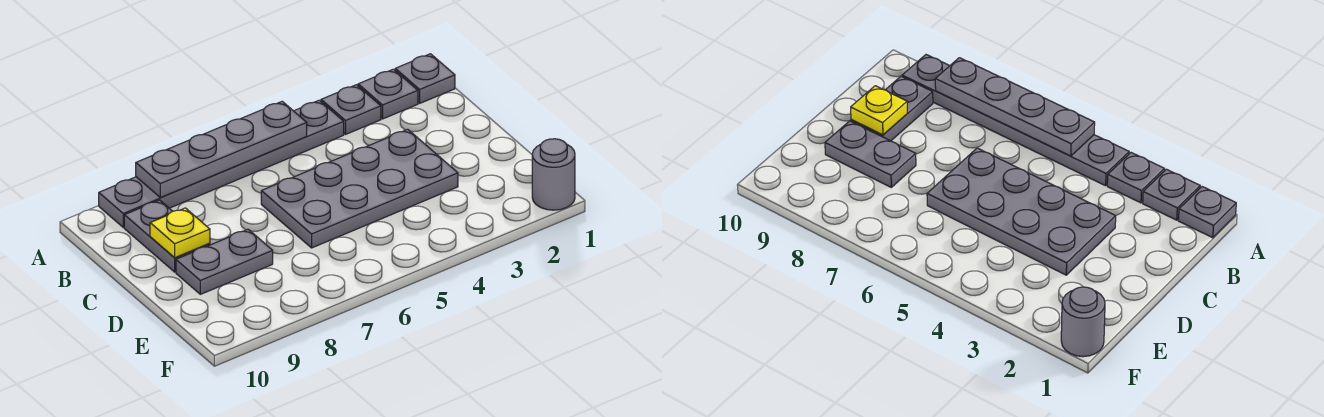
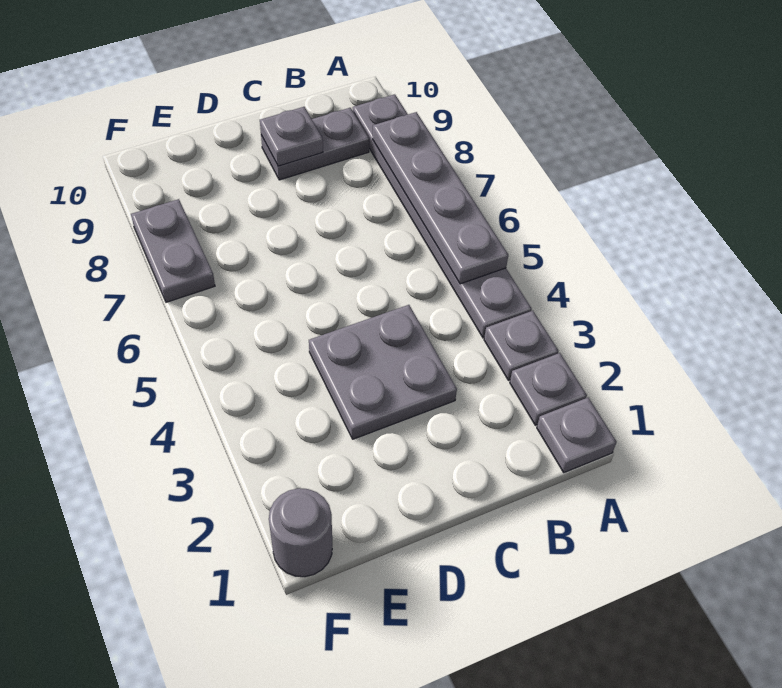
grey 2x4 plate [261,129,458,248] -> grey 2x2 plate [309,305,457,439]
yellow 1x1 plate [150,208,210,258] -> grey 1x1 plate [260,107,323,166]
grey 1x2 plate [176,229,273,294] -> grey 1x2 plate moved to [131,199,215,302]

